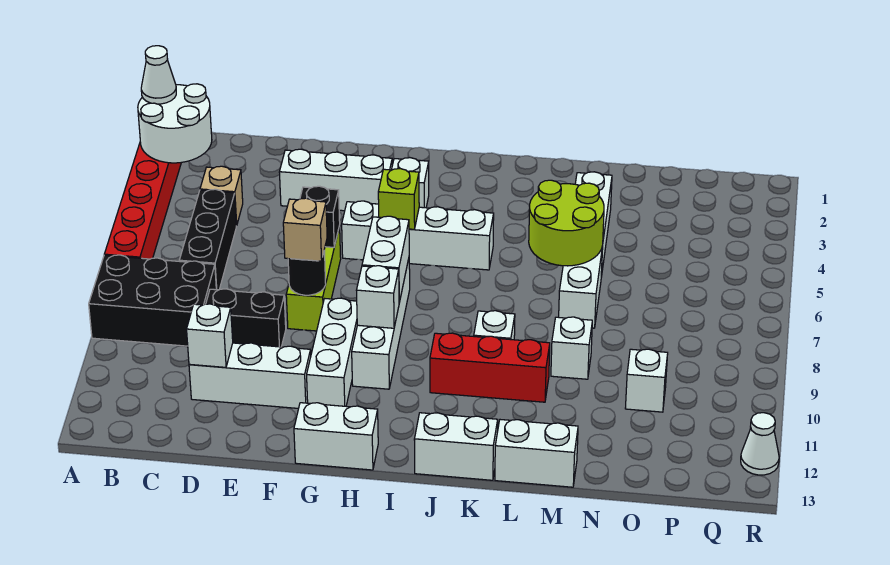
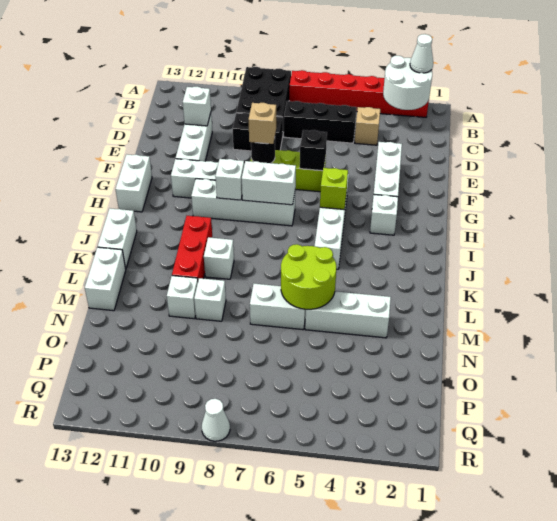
black 1x2 brick [206,289,286,347] -> black 1x2 brick turned to [233,113,283,151]
white 1x1 brick [625,349,668,412] -> white 1x1 brick moved to [167,276,198,319]
white 1x1 cone [741,413,779,475] -> white 1x1 cone moved to [202,399,230,441]

